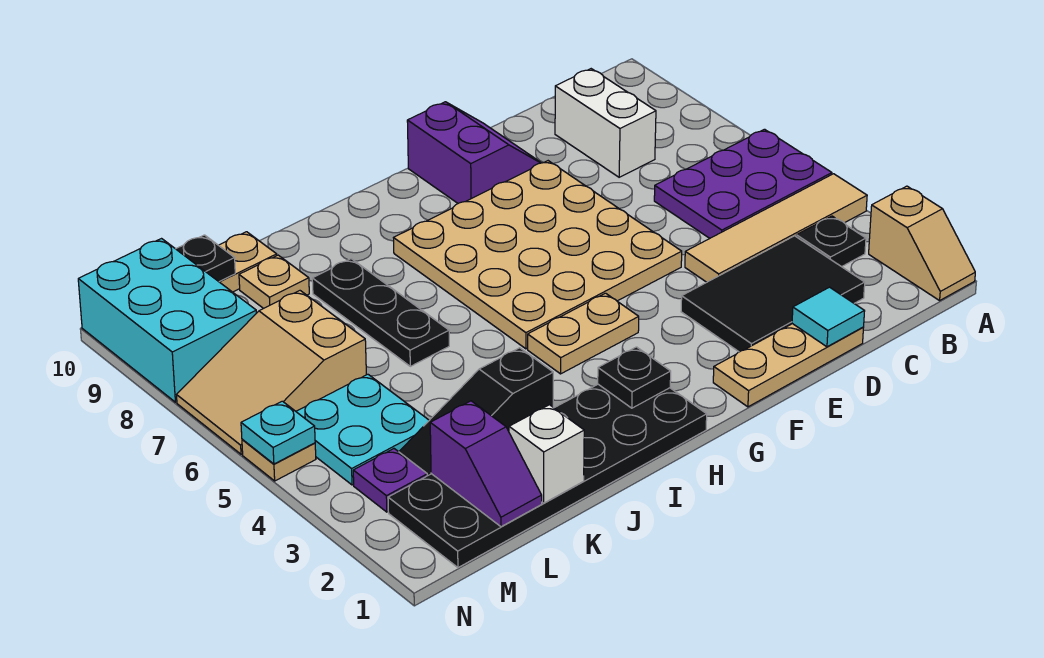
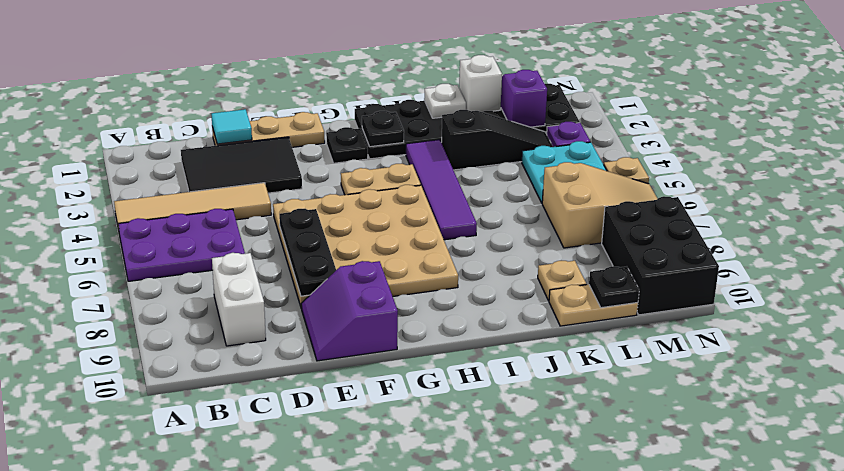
tan 1x2 slope [869,186,975,300] -> none
black 1x1 plate [796,216,866,267] -> black 1x1 plate moved to [326,127,368,163]
none -> purple 1x4 tile [406,140,477,240]
none -> white 1x1 plate [424,84,466,118]
black 1x3 plate [312,259,449,366] -> black 1x3 plate moved to [279,209,336,296]
cyan 2x3 brick [78,239,256,402] -> black 2x3 brick [602,196,719,315]
cyan 1x1 plate [241,401,315,464] -> none

